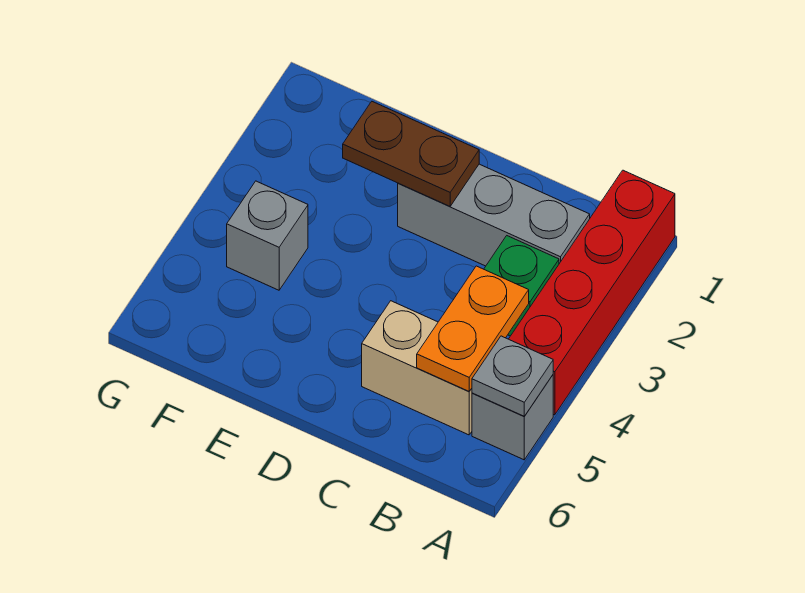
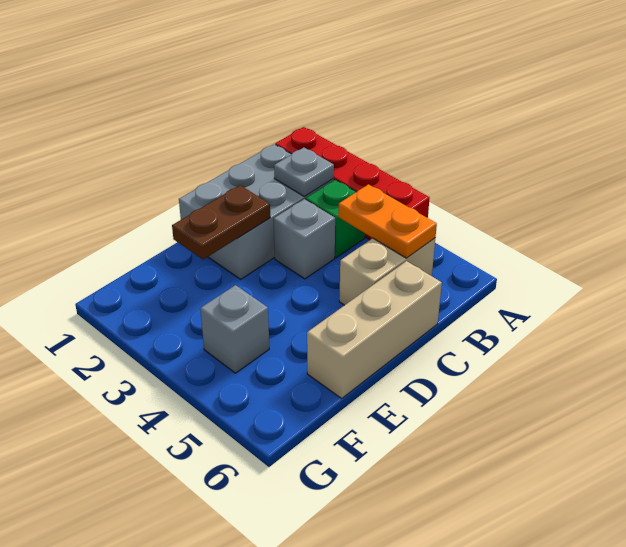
grey 1x1 brick [472,375,553,460] -> grey 1x1 brick moved to [274,199,335,279]
grey 1x1 plate [472,336,553,416] -> grey 1x1 plate moved to [274,148,334,197]
grey 1x3 brick [398,164,590,266] -> grey 2x3 brick [179,144,334,279]
none -> tan 1x3 brick [307,261,442,398]

